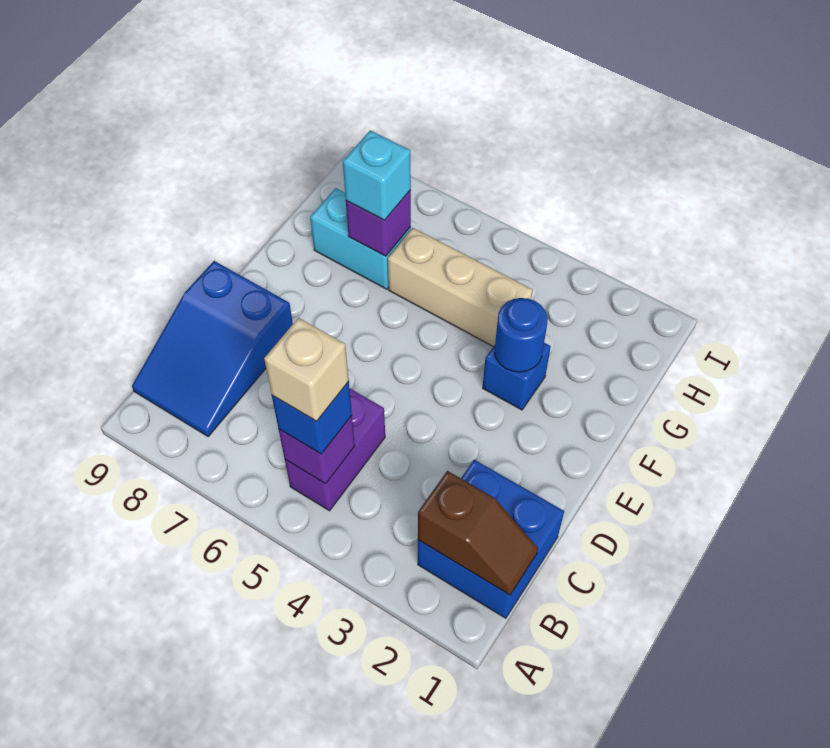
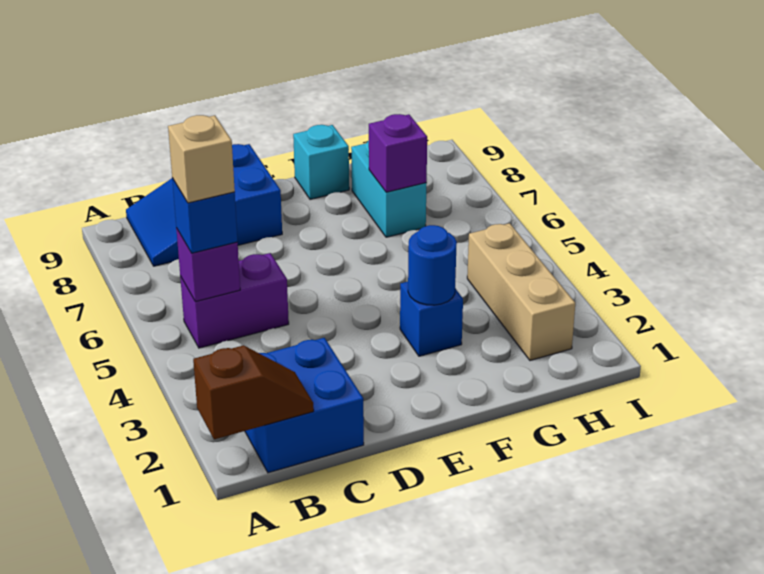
brown 1x2 slope [418,471,538,595] -> brown 1x2 slope turned to [193,345,314,439]
tan 1x3 brick [388,228,533,347] -> tan 1x3 brick moved to [467,223,575,361]
cyan 1x1 brick [343,130,411,220] -> cyan 1x1 brick moved to [293,125,349,199]

